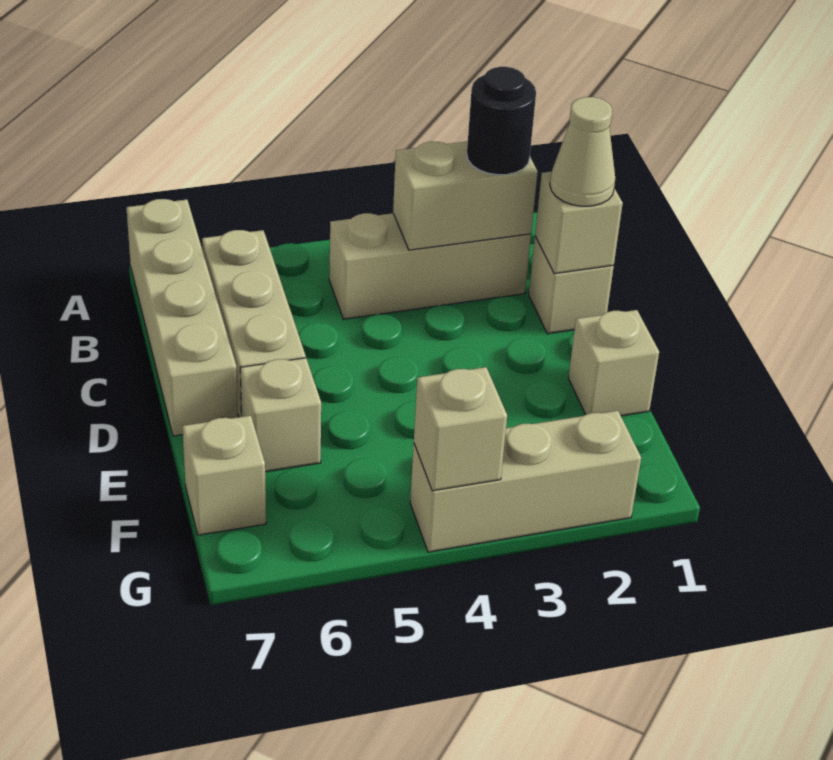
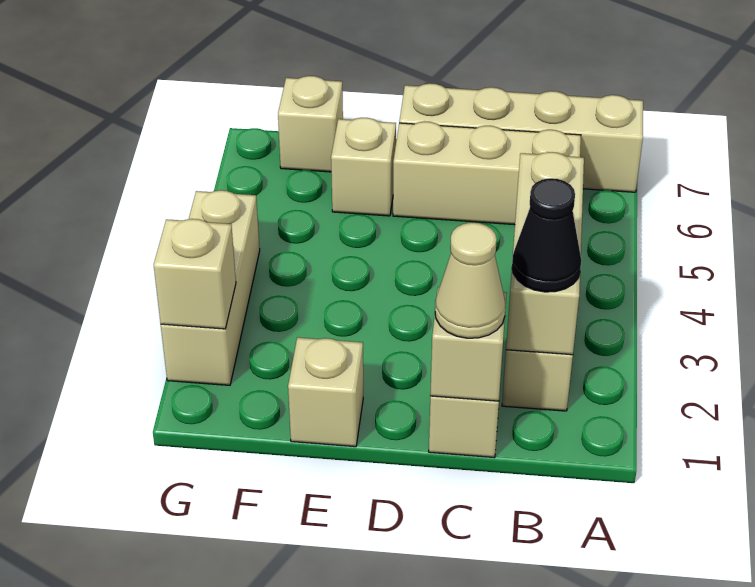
tan 1x2 brick [393,141,538,250] -> tan 1x3 brick [506,152,584,355]
black 1x1 round brick [467,67,536,175] -> black 1x1 cone [512,178,581,292]
tan 1x1 brick [414,367,507,491] -> tan 1x1 brick moved to [154,219,236,329]

